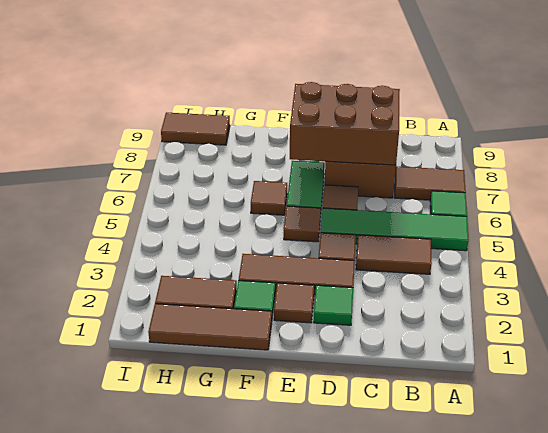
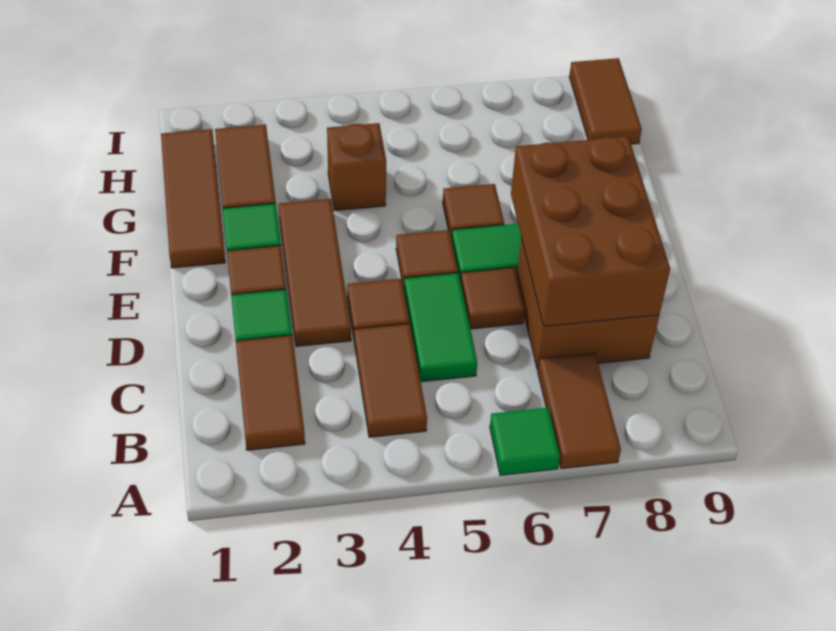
green 1x4 tile [321,208,469,251] -> green 1x2 tile [404,273,477,382]
none -> brown 1x2 tile [236,335,305,450]
none -> brown 1x1 brick [327,123,386,211]

